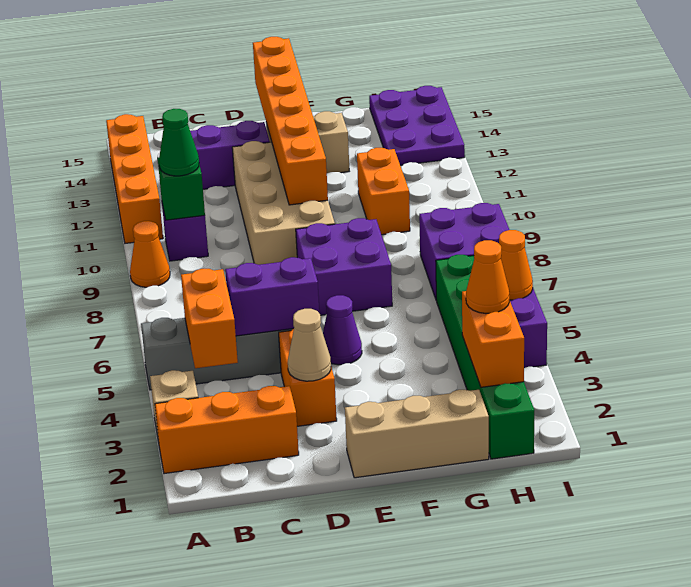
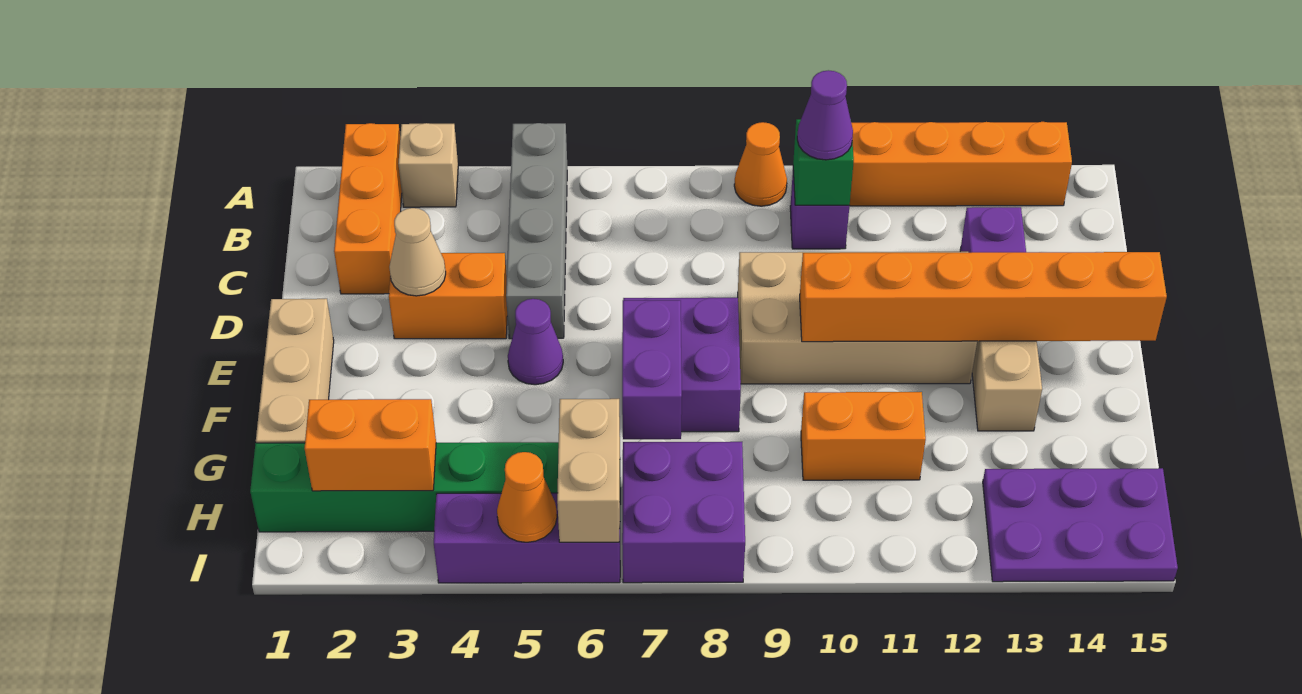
orange 1x2 brick [181,269,238,368] -> none
green 1x1 cone [159,109,199,176] -> purple 1x1 cone [797,70,853,160]
purple 1x2 brick [225,257,319,336] -> purple 1x2 brick moved to [622,300,682,439]
orange 1x1 cone [466,240,509,314] -> none
none -> tan 1x2 brick [557,399,620,542]

